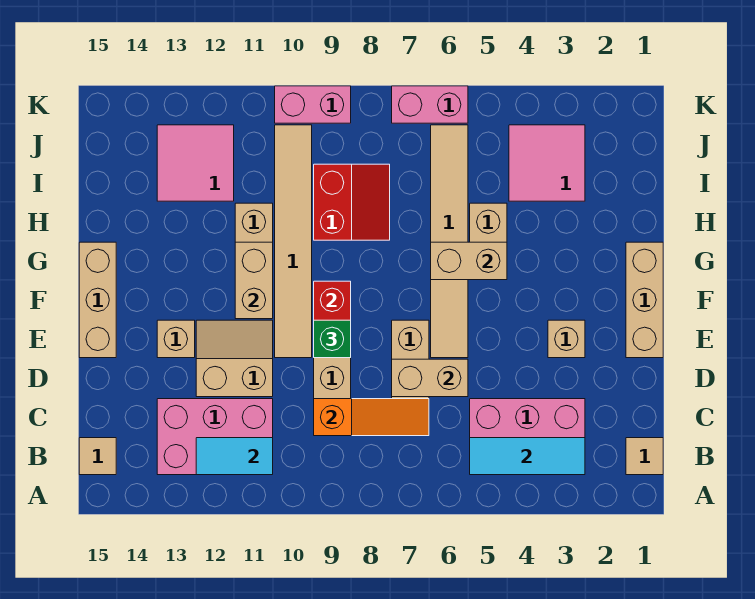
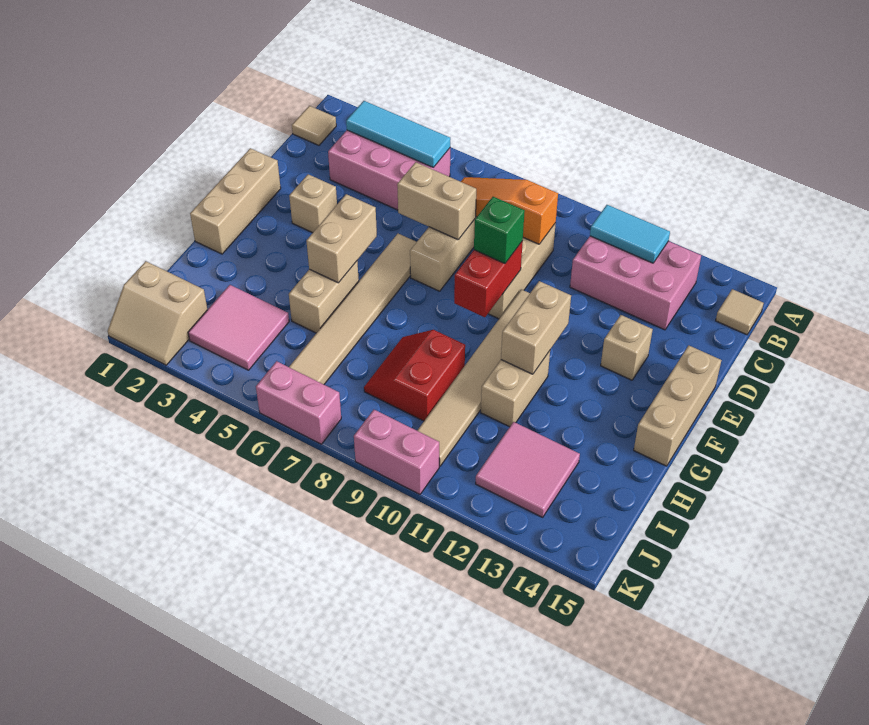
tan 2x2 slope [196,320,273,397] -> tan 2x2 slope moved to [108,261,207,365]
tan 1x2 brick [431,242,507,280] -> tan 1x2 brick turned to [306,194,377,283]

